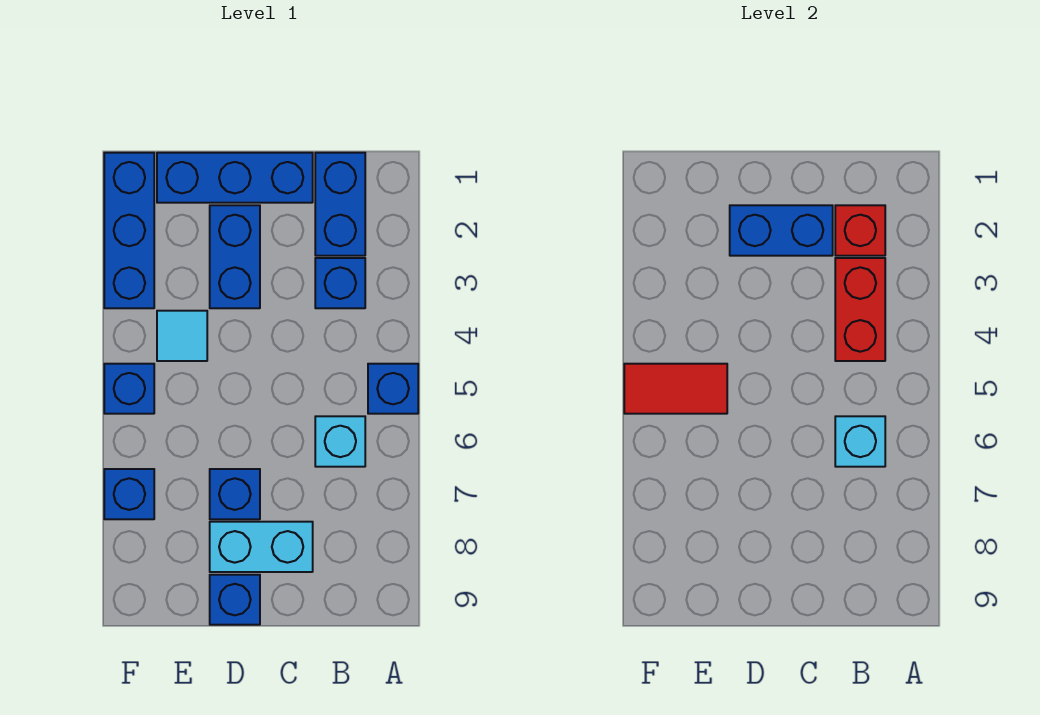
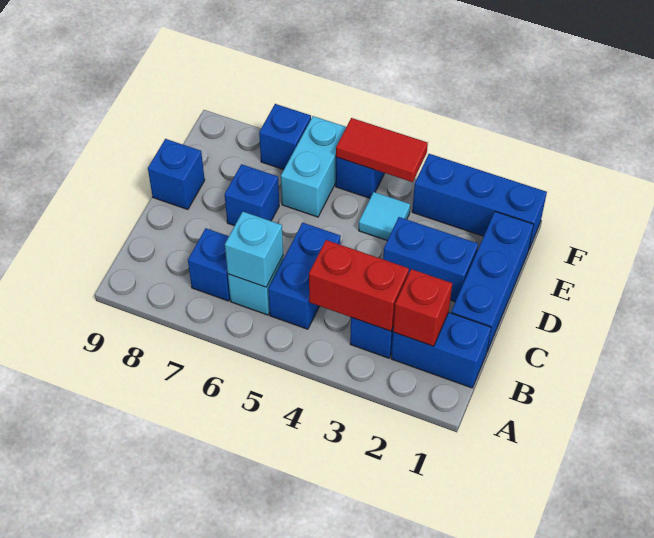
blue 1x1 brick [368,364,418,414] -> blue 1x1 brick moved to [188,228,230,301]
blue 1x2 brick [730,205,833,256] -> blue 1x2 brick moved to [268,223,341,329]
cyan 1x2 brick [210,522,313,572] -> cyan 1x2 brick moved to [281,116,346,217]
red 1x2 tile [624,364,727,414] -> red 1x2 tile turned to [336,118,428,182]

